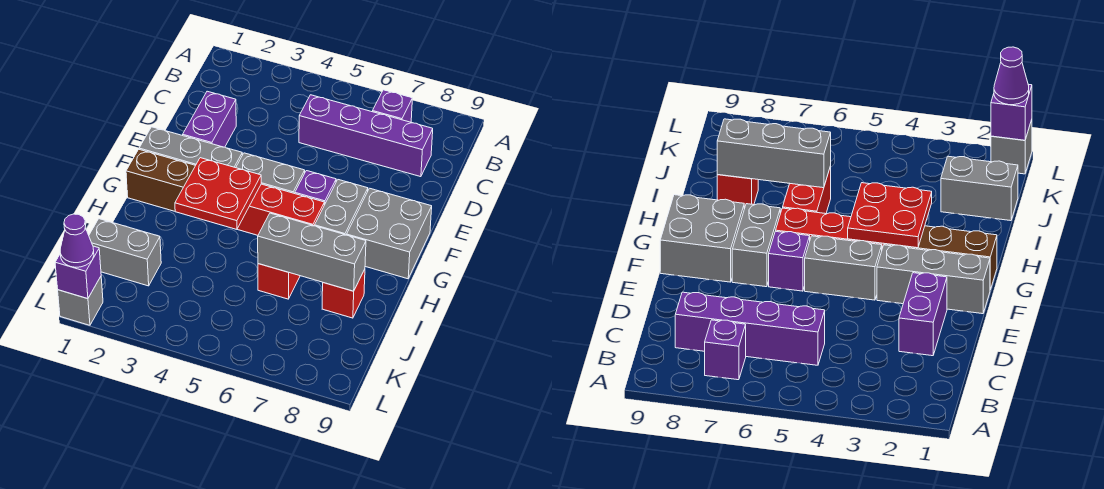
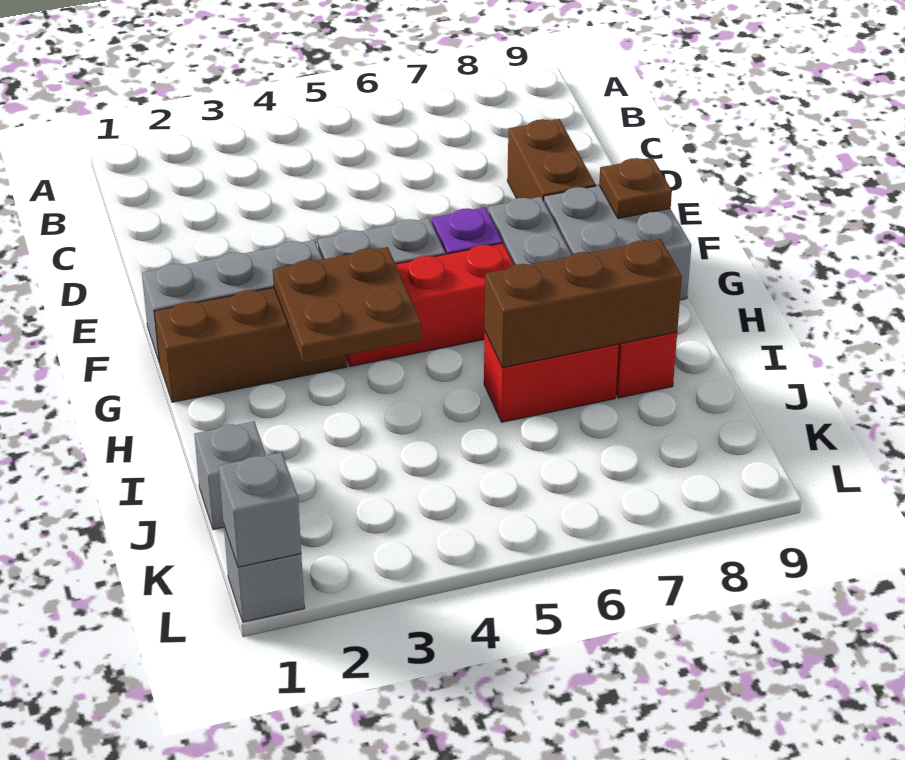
purple 1x1 brick [373,90,412,122] -> none
purple 1x4 brick [299,95,433,177] -> none
purple 1x2 brick [183,91,236,147] -> none
none -> brown 1x2 brick [507,119,596,201]
none -> brown 1x1 plate [599,157,672,219]
red 2x2 plate [175,158,261,229] -> brown 2x2 plate [273,247,421,364]
red 1x2 brick [258,264,300,299] -> red 1x2 brick turned to [484,332,619,422]
grey 1x3 brick [258,213,366,291] -> brown 1x3 brick [485,239,682,368]
grey 1x2 brick [89,219,161,286] -> grey 1x1 brick [194,421,266,530]
purple 1x1 brick [55,246,101,299] -> grey 1x1 brick [219,452,301,567]
purple 1x1 cone [60,214,94,267] -> none

